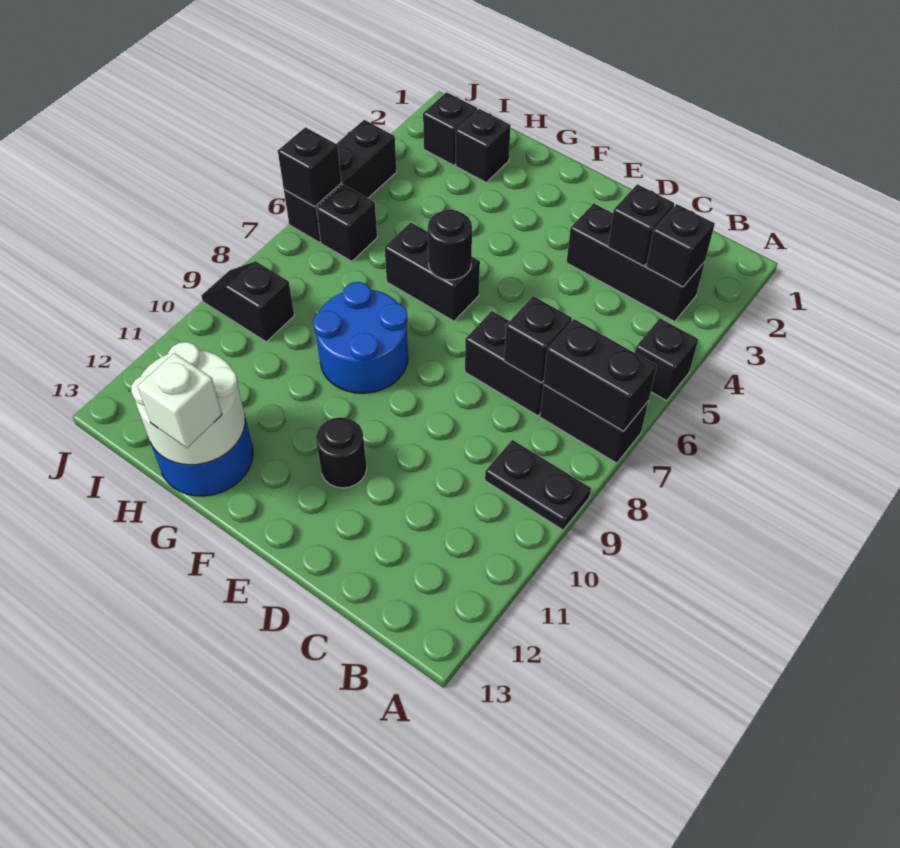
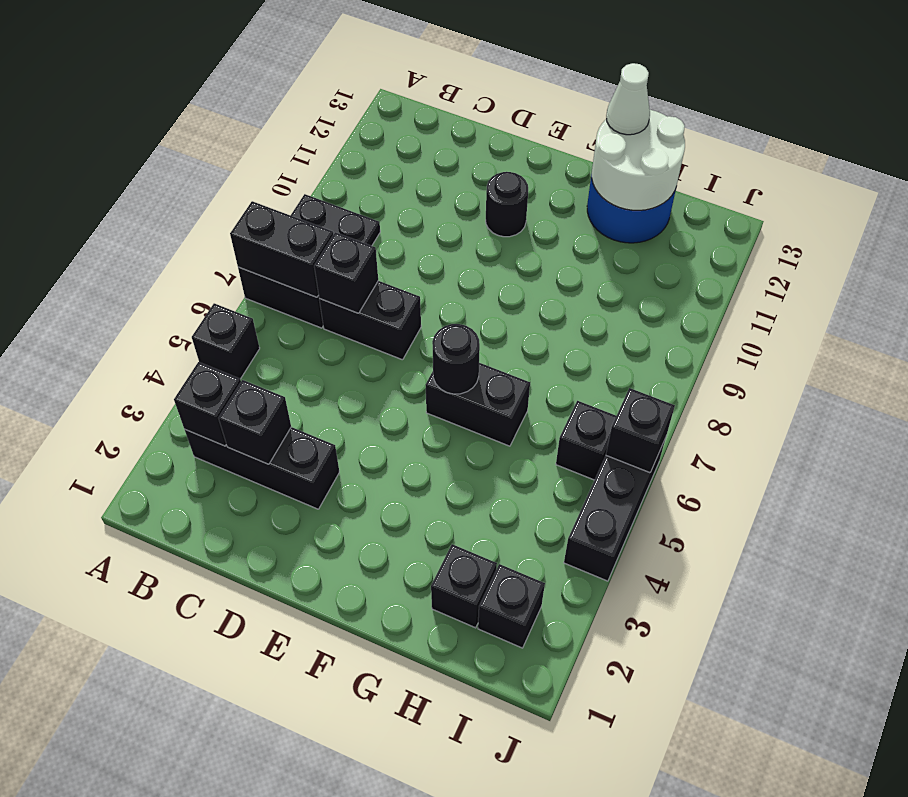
blue 2x2 round brick [313,282,408,393] -> none
white 1x1 brick [138,353,222,448] -> white 1x1 cone [606,63,650,135]
black 1x2 slope [201,261,294,342] -> none

